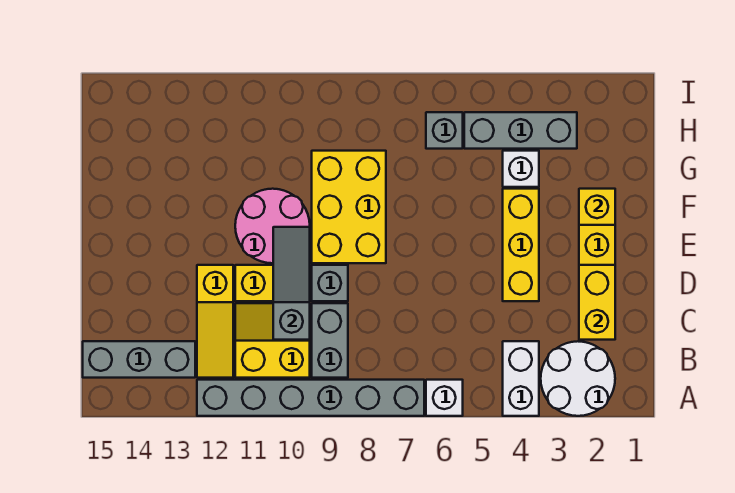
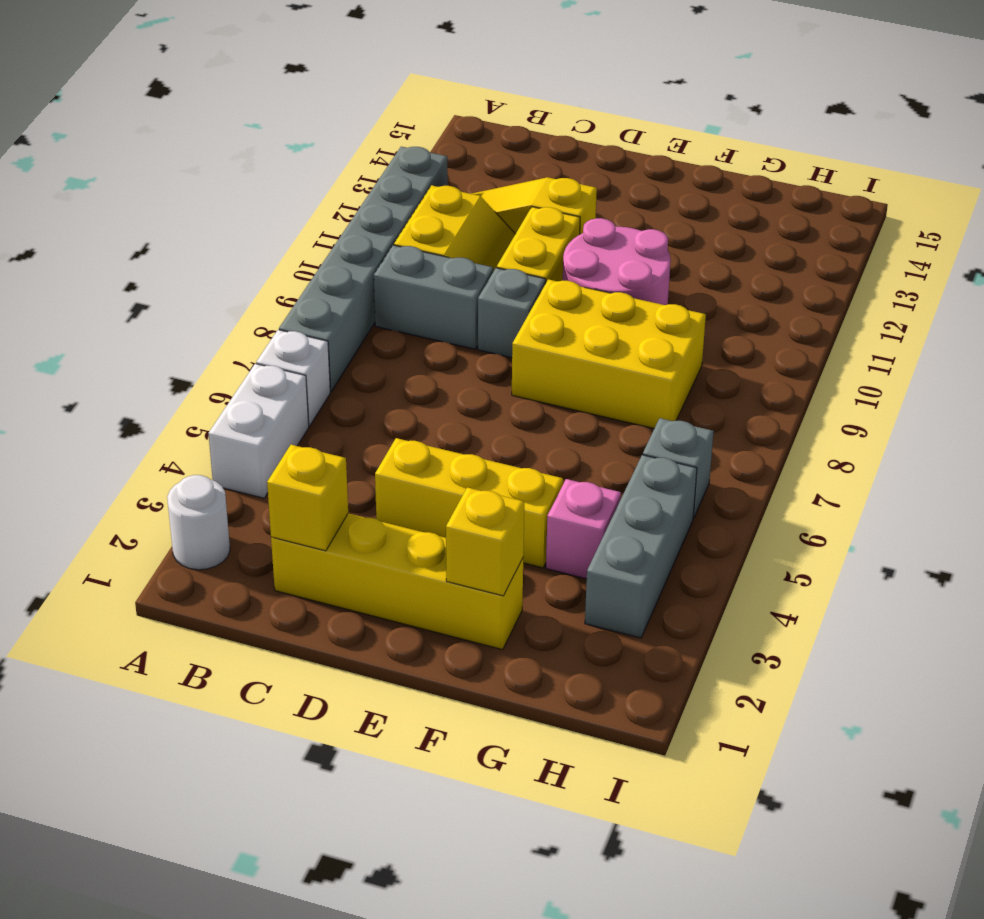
white 2x2 round brick [541,341,615,416] -> white 1x1 round brick [167,475,230,570]
white 1x2 brick [503,341,539,416] -> white 1x2 brick turned to [208,364,309,498]
grey 1x3 brick [83,341,195,378] -> none
yellow 1x2 brick [579,265,615,340] -> yellow 1x1 brick [267,445,348,551]
grey 1x3 slope [273,227,310,340] -> none
white 1x1 brick [503,151,539,187] -> pink 1x1 brick [546,479,621,579]

